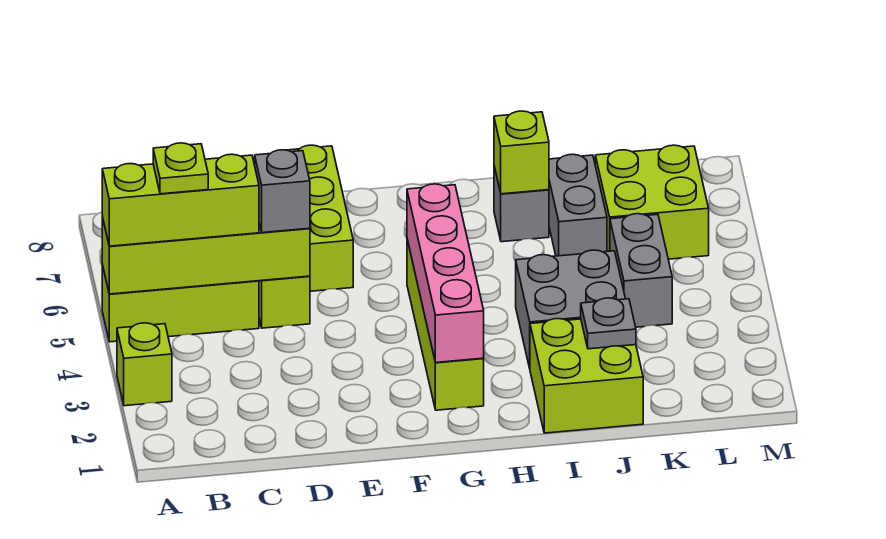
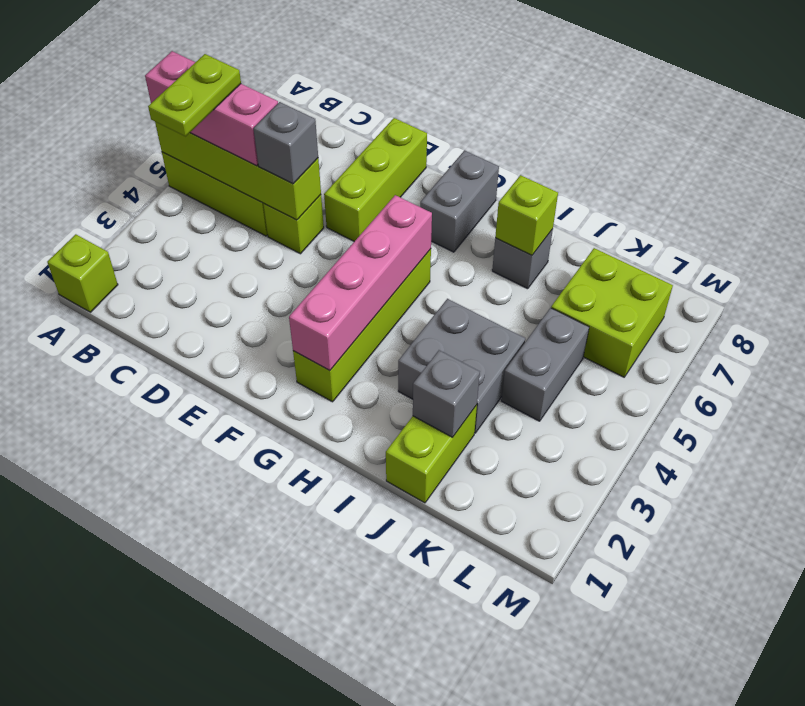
lime 1x1 brick [117,323,172,406] -> lime 1x1 brick moved to [47,234,118,312]
lime 1x3 brick [102,154,259,246] -> pink 1x3 brick [145,51,278,166]
lime 1x1 plate [153,143,208,194] -> lime 1x2 plate [148,54,241,136]
lime 2x2 brick [530,319,643,433] -> lime 1x2 brick [386,405,477,503]
grey 1x1 plate [581,298,636,349] -> grey 1x1 brick [413,350,480,437]
grey 1x2 brick [549,154,607,256] -> grey 1x2 brick moved to [420,150,499,252]

